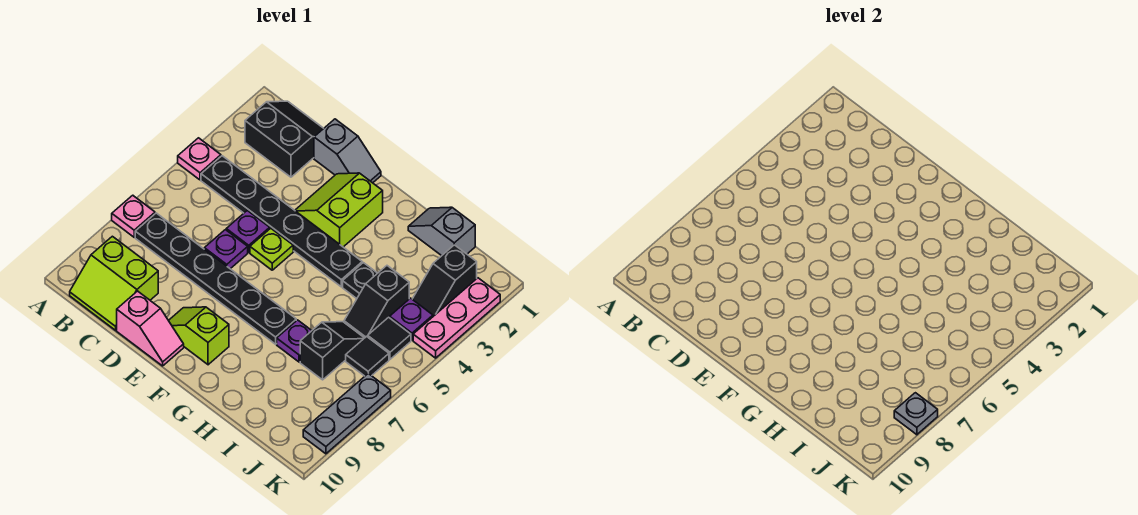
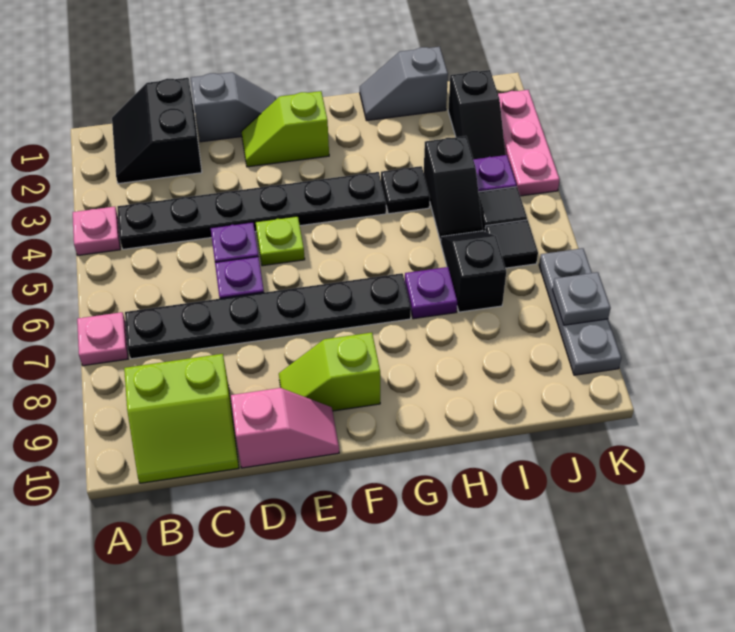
black 2x2 slope [245,101,324,177] -> black 2x2 slope turned to [112,78,202,184]
lime 2x2 slope [295,173,383,247] -> lime 1x2 slope [241,91,329,167]

